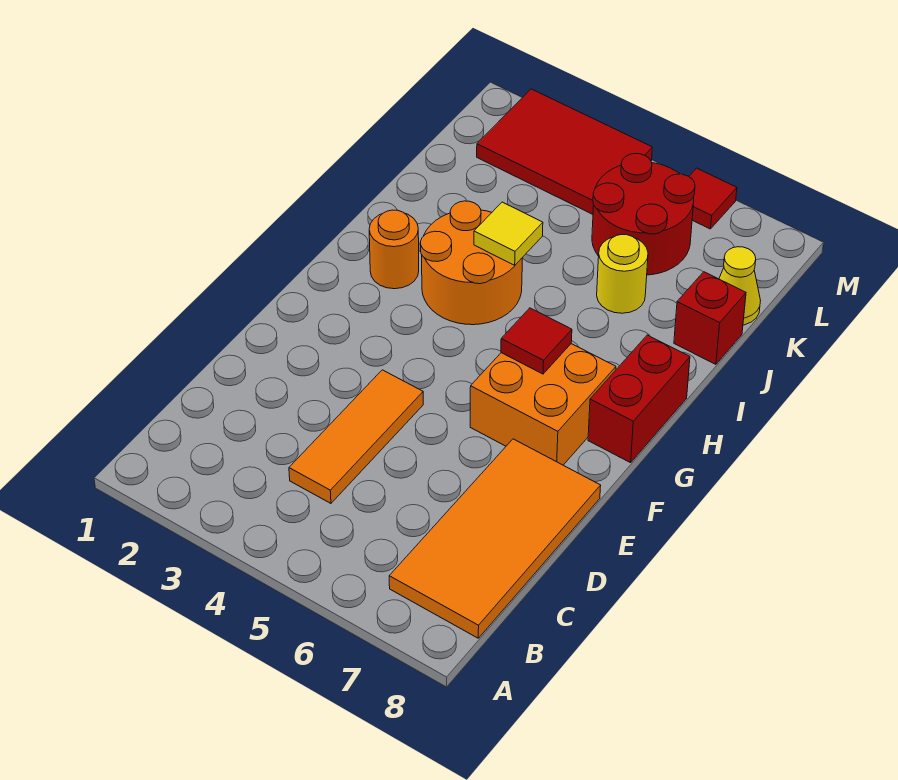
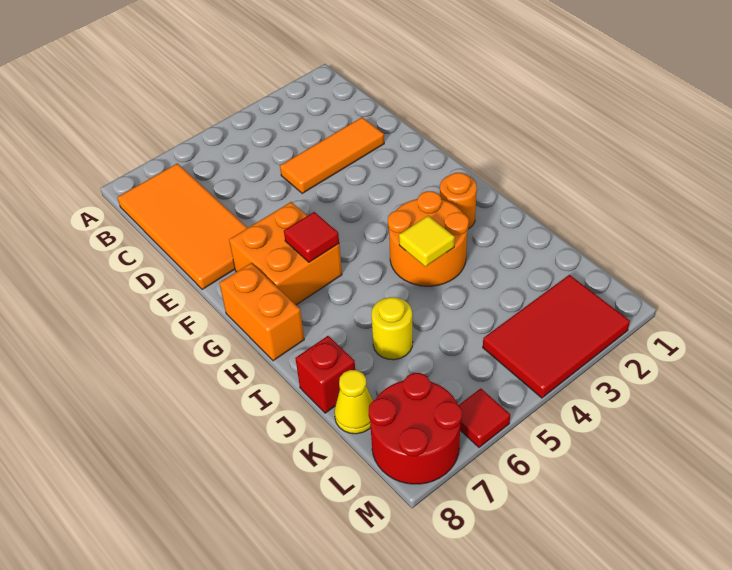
orange 1x3 tile [289,370,423,503] -> orange 1x3 tile turned to [280,117,384,193]
red 1x2 brick [588,335,690,463] -> orange 1x2 brick [219,263,304,361]
red 2x2 round brick [592,154,695,275] -> red 2x2 round brick moved to [369,373,462,484]

